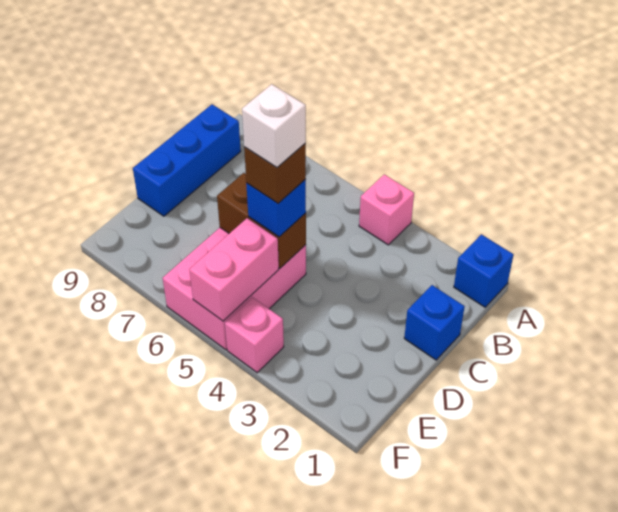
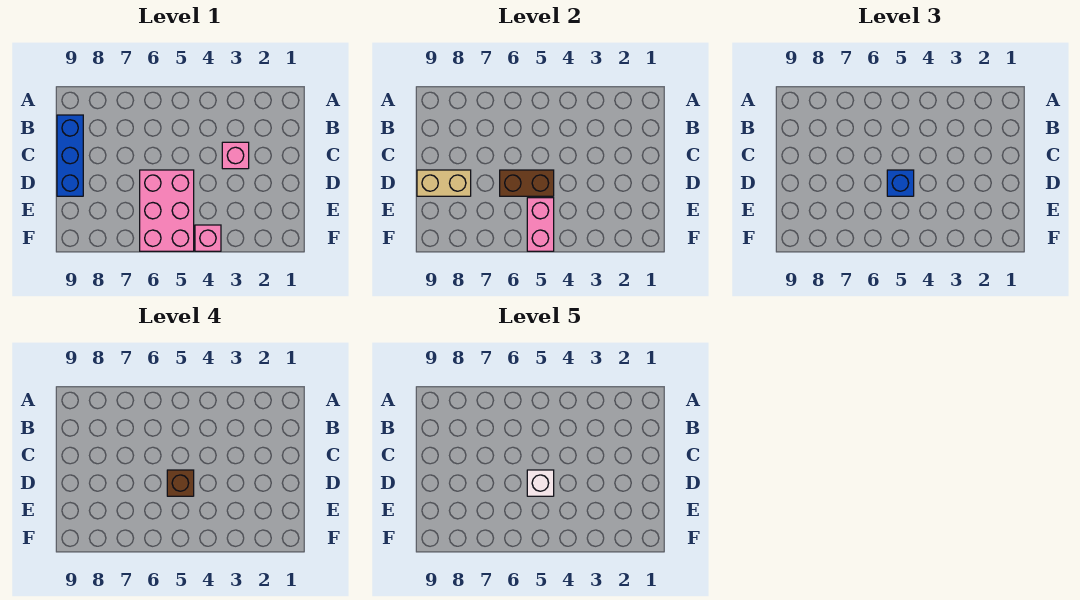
blue 1x1 brick [454,234,514,307] -> none
pink 1x1 brick [359,174,414,245] -> pink 1x1 brick moved to [222,142,249,169]
blue 1x1 brick [404,285,465,360] -> none
none -> tan 1x2 brick [417,170,471,196]

